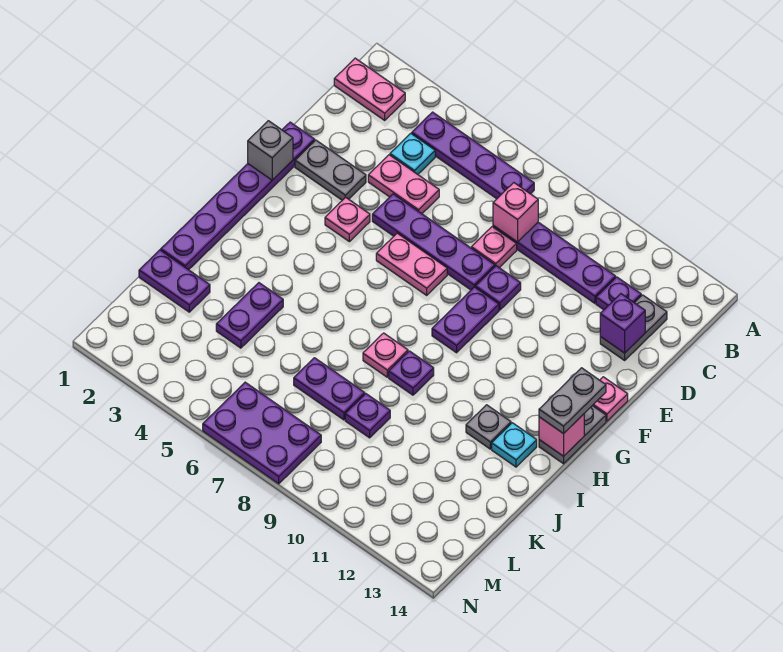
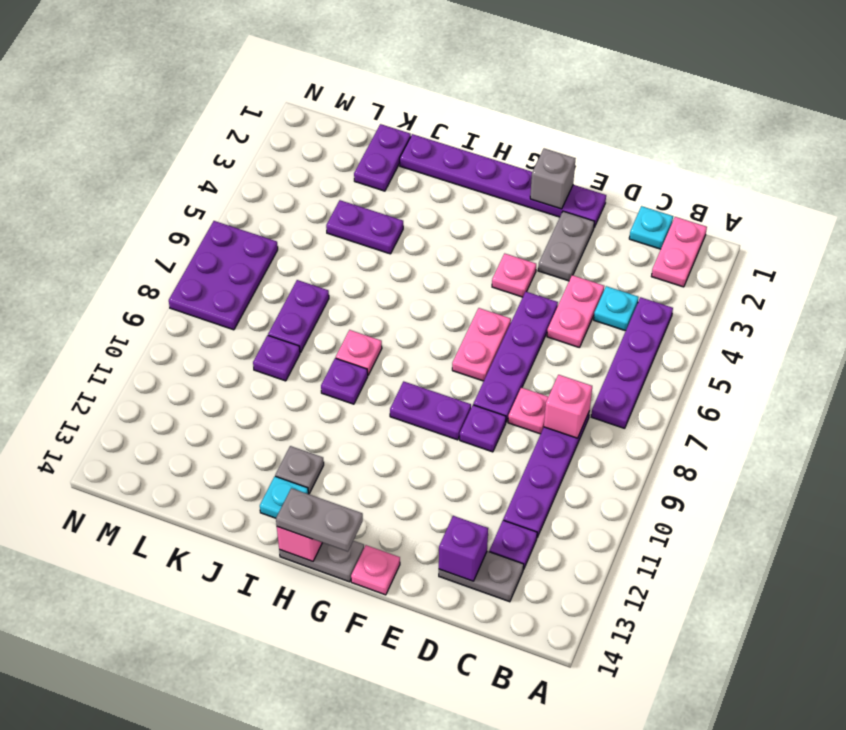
none -> cyan 1x1 plate [629,206,673,249]

